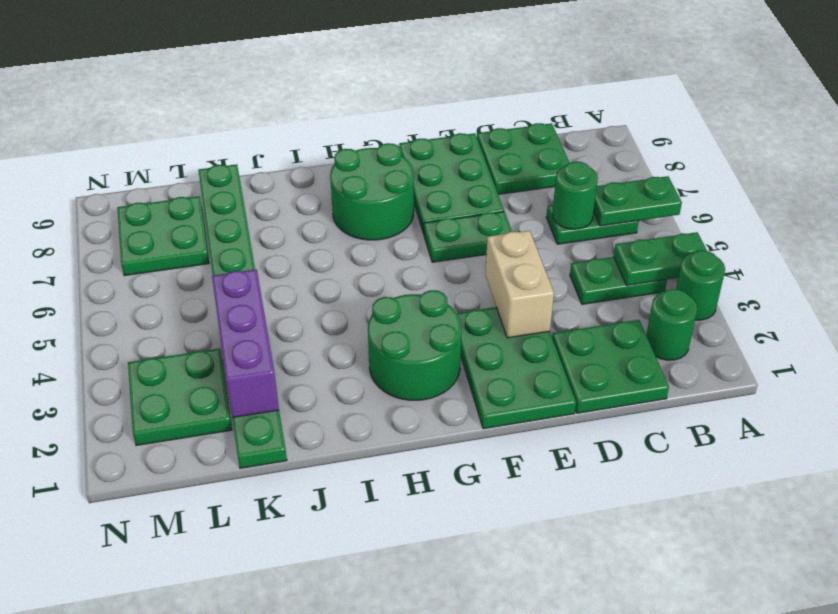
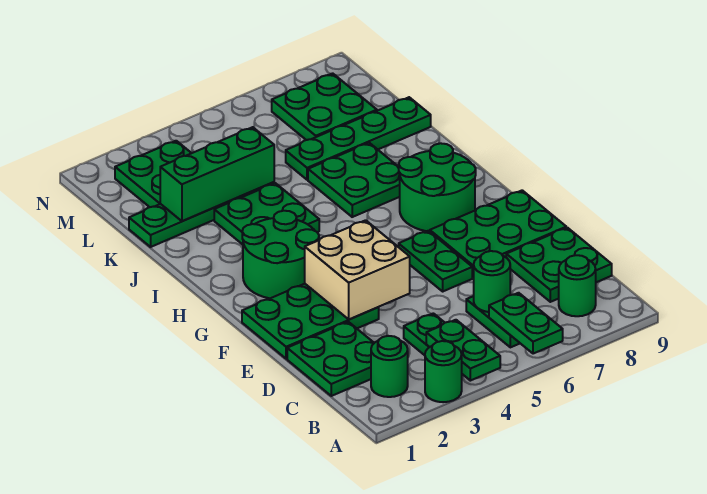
none -> green 1x1 round brick [559,255,596,316]
tan 1x2 brick [486,231,554,338] -> tan 2x2 brick [305,220,410,319]
none -> green 2x2 plate [214,183,319,245]
none -> green 2x2 plate [308,143,400,217]
purple 1x3 brick [212,269,279,418] -> green 1x3 brick [160,127,274,221]

